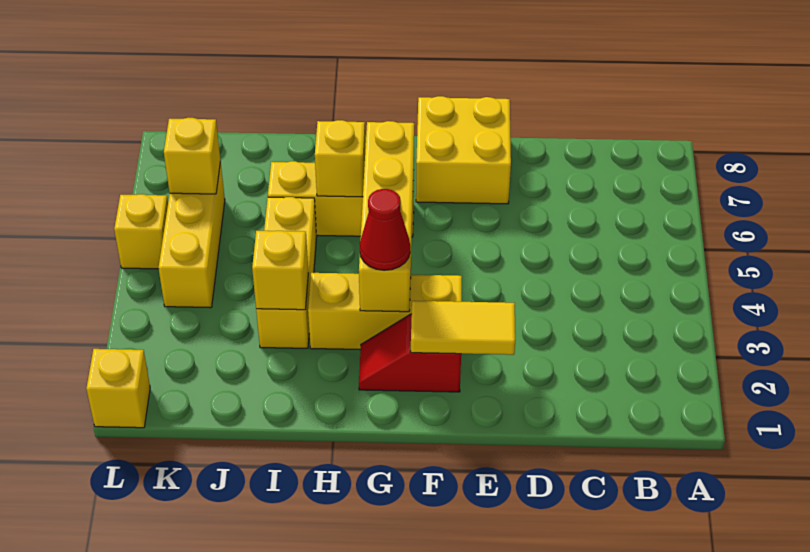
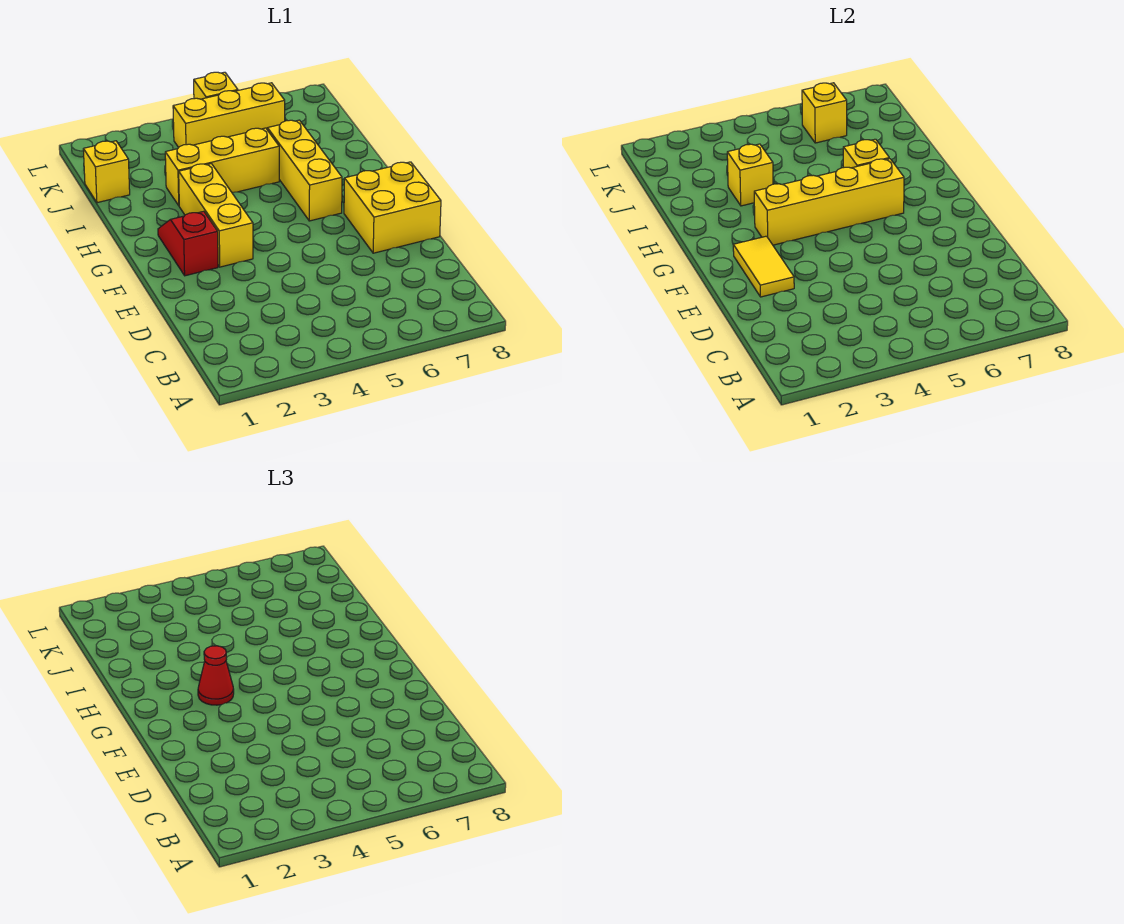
yellow 1x1 brick [86,349,150,428] -> yellow 1x1 brick moved to [83,141,130,203]

